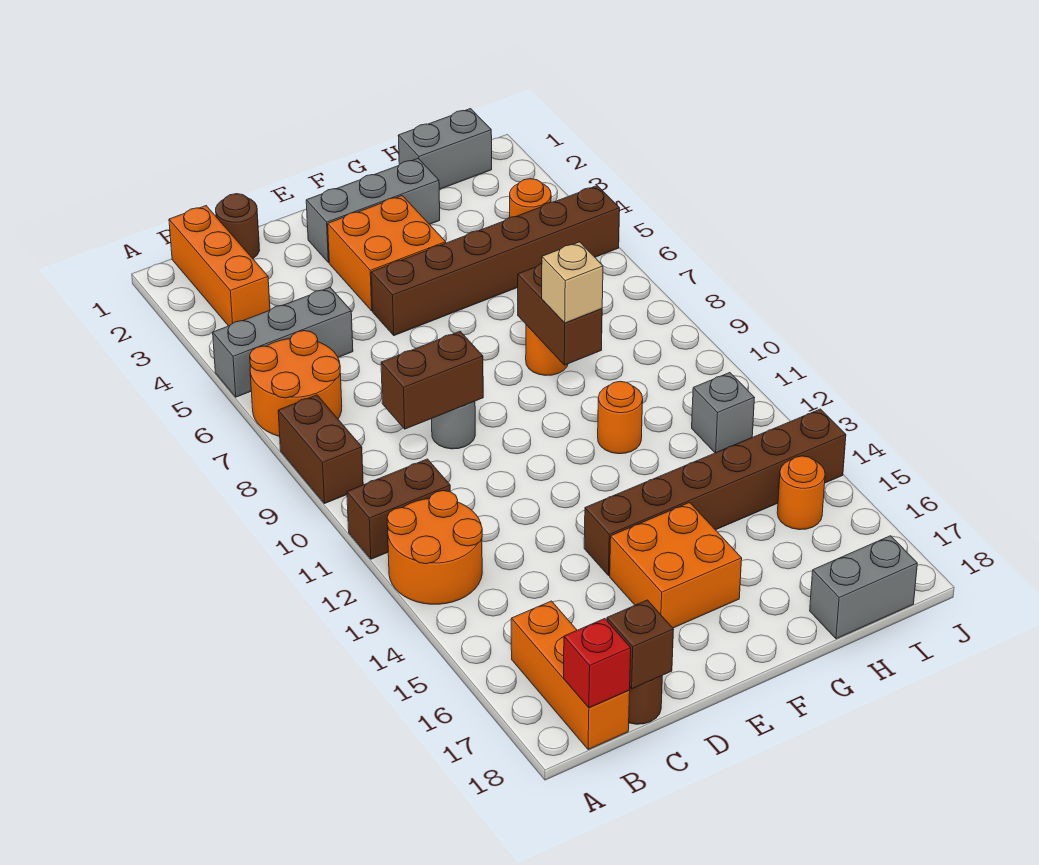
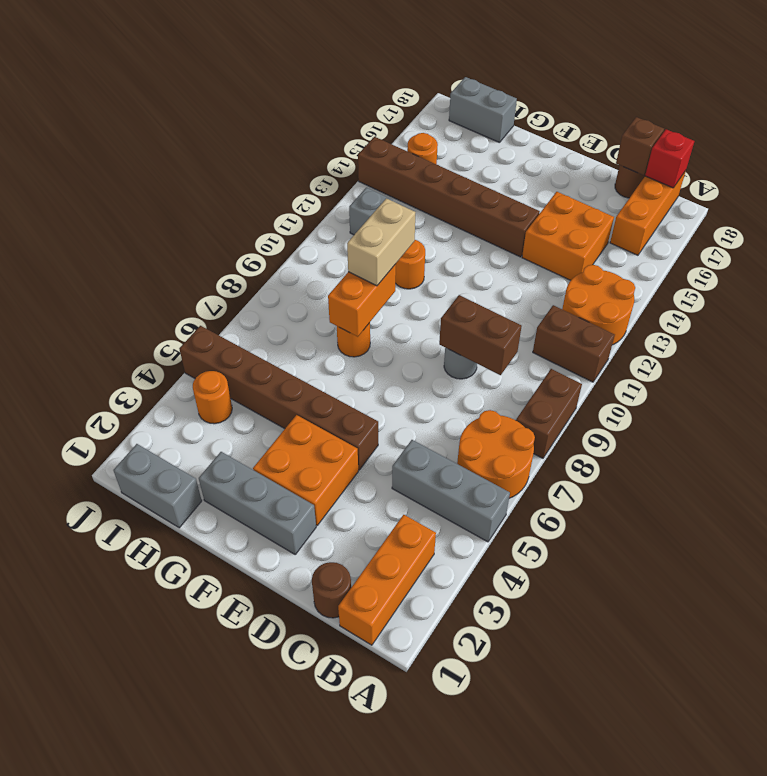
orange 2x2 brick [610,503,742,628] -> orange 2x2 brick moved to [522,192,614,280]
brown 1x2 brick [518,263,602,365] -> orange 1x2 brick [328,264,396,337]
tan 1x1 brick [542,242,603,323] -> tan 1x2 brick [347,198,416,286]

